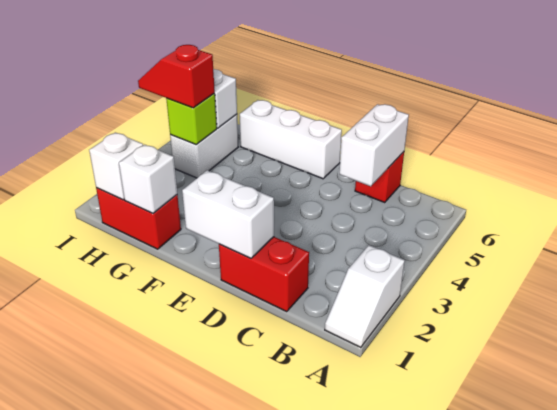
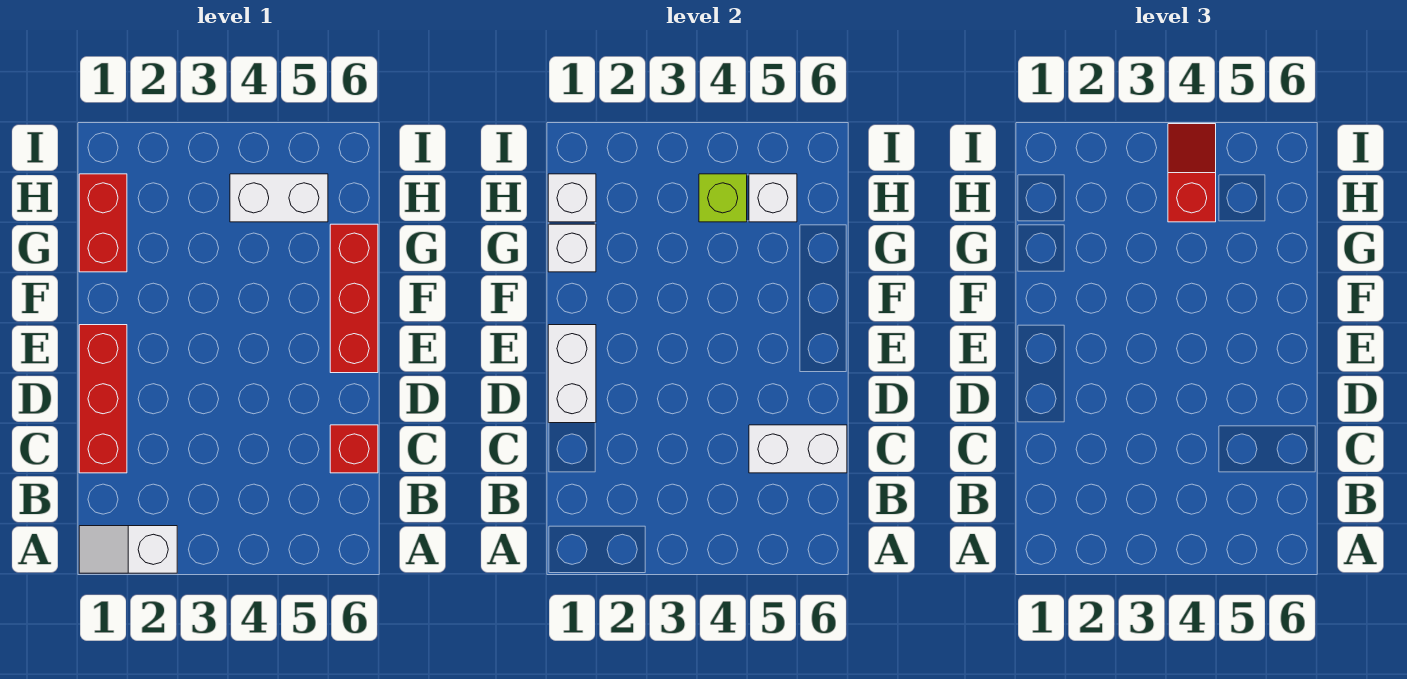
red 1x2 brick [219,237,309,311] -> red 1x3 brick [79,325,127,473]
white 1x3 brick [240,100,342,179] -> red 1x3 brick [330,224,378,373]

